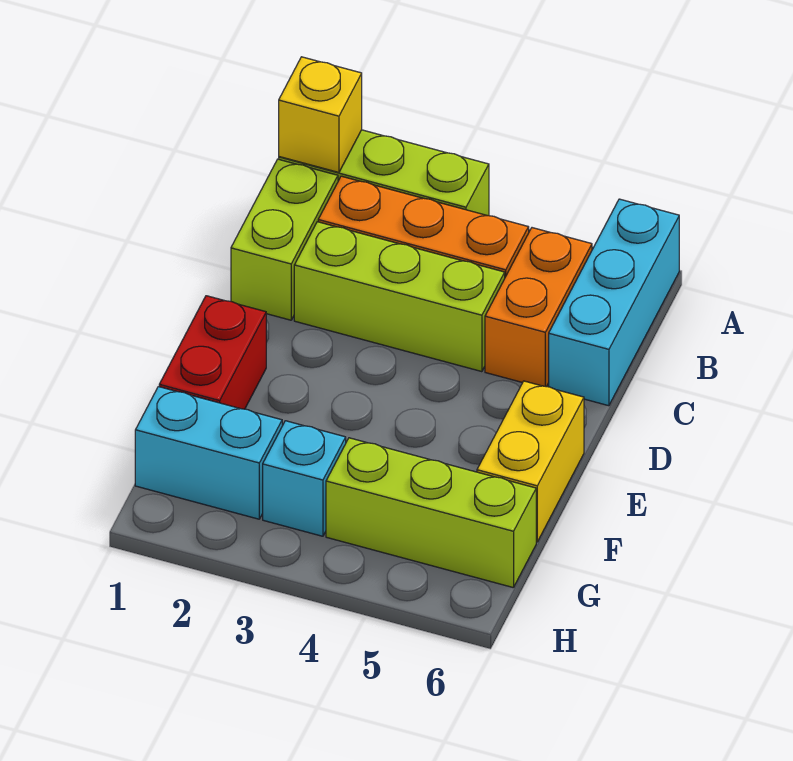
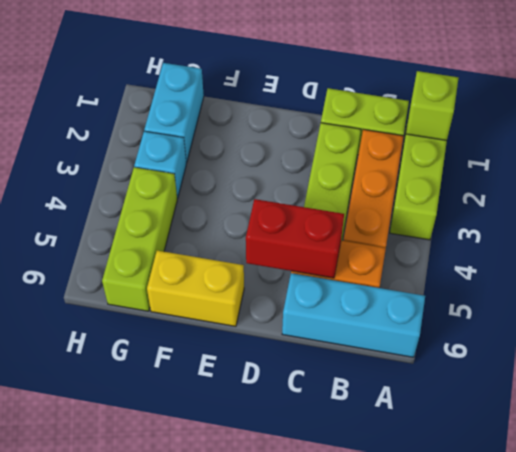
yellow 1x1 brick [279,57,362,172] -> lime 1x1 brick [406,71,458,141]
red 1x2 brick [159,296,266,409] -> red 1x2 brick moved to [246,199,344,278]

